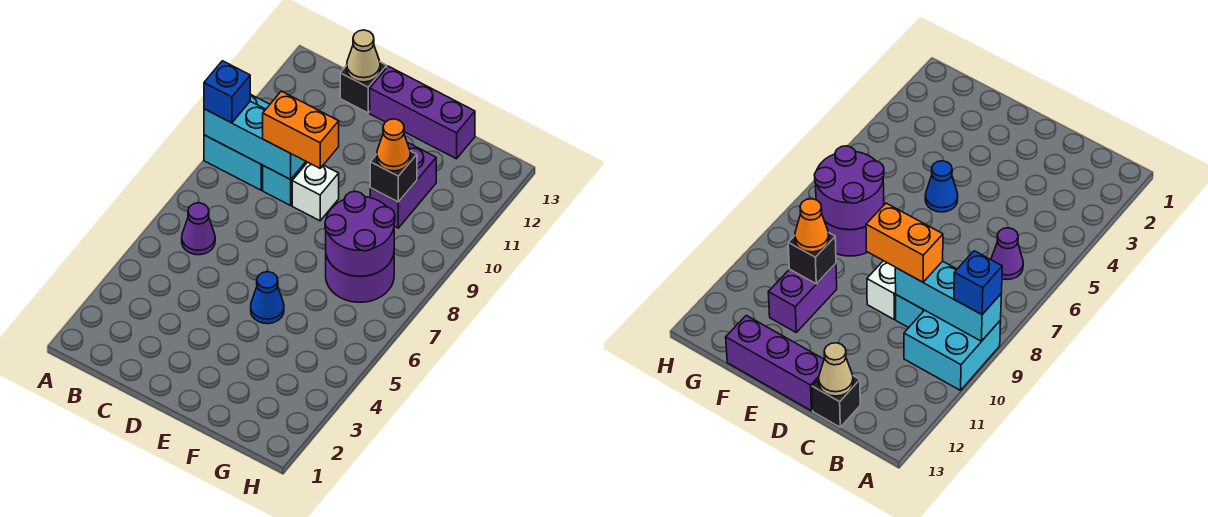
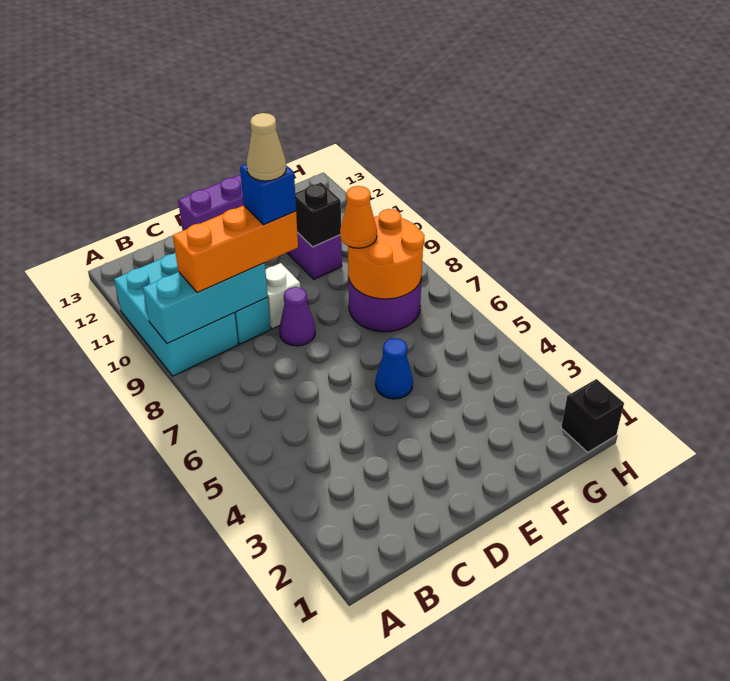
cyan 2x2 brick [204,94,270,190] -> cyan 2x3 brick [114,253,238,376]
blue 1x1 brick [204,61,250,123] -> blue 1x1 brick moved to [240,164,296,225]
purple 1x1 cone [182,203,215,255] -> purple 1x1 cone moved to [279,287,315,346]
orange 1x2 brick [263,91,339,168] -> orange 1x3 brick [173,205,298,293]
black 1x1 brick [340,62,387,113] -> black 1x1 brick moved to [561,379,624,452]
tan 1x1 cone [347,30,380,82] -> tan 1x1 cone moved to [247,113,286,181]
purple 2x2 round brick [325,191,395,276] -> orange 2x2 round brick [348,209,424,299]
orange 1x1 cone [377,119,410,171] -> orange 1x1 cone moved to [340,186,377,248]

